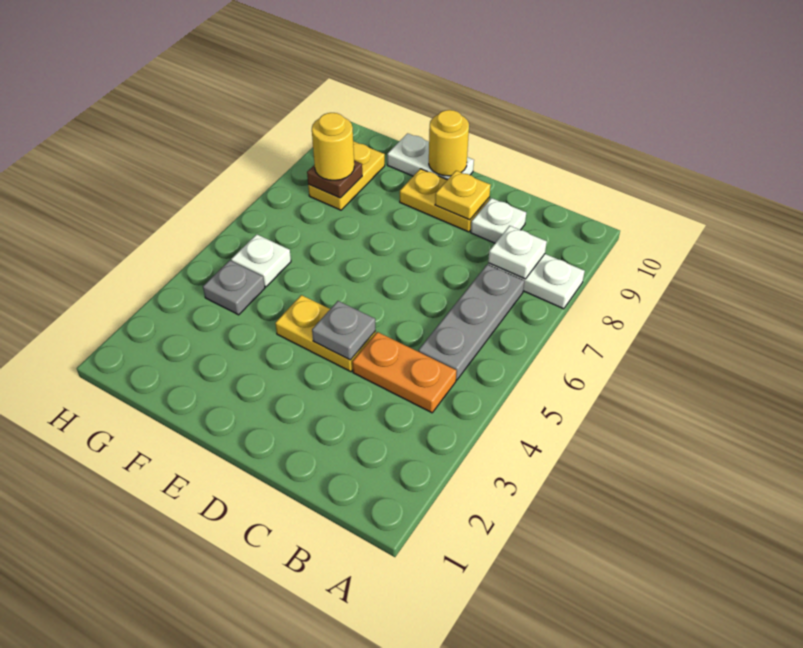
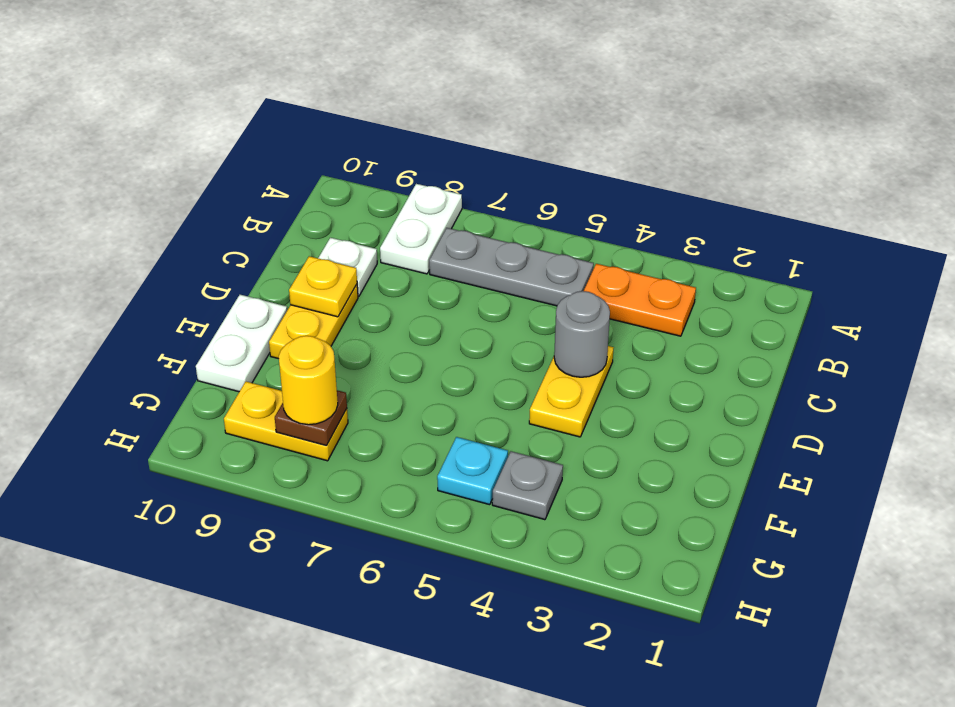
orange 1x2 plate [352,332,456,413] -> orange 1x2 plate turned to [584,264,696,336]
white 1x1 plate [488,226,547,279] -> none
grey 1x1 plate [312,301,375,360] -> grey 1x1 round brick [554,291,610,377]
yellow 1x1 round brick [429,110,469,176] -> none
white 1x1 plate [231,234,291,287] -> cyan 1x1 plate [437,437,508,505]

